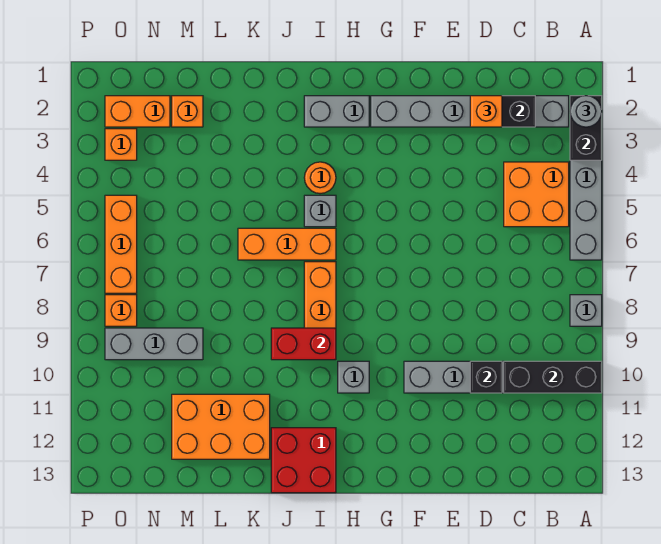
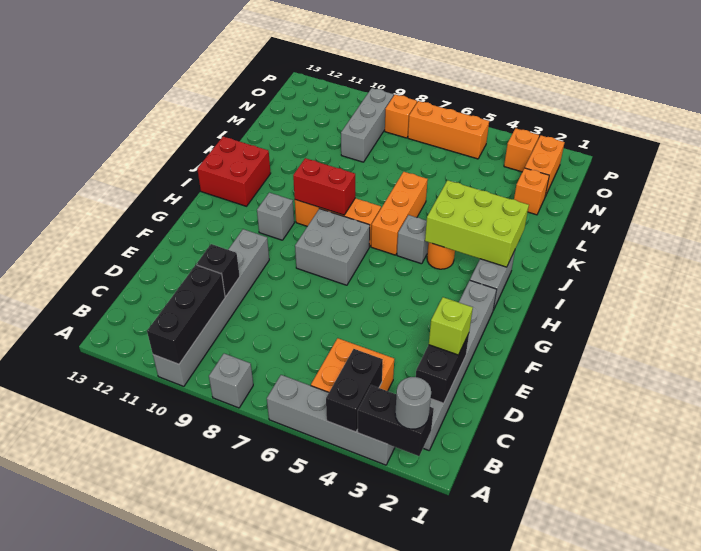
none -> black 1x2 brick [326,349,383,432]
orange 1x1 brick [470,96,502,127] -> lime 1x1 brick [429,297,473,355]
none -> grey 2x2 brick [295,209,370,285]
none -> lime 2x3 brick [425,180,529,267]
red 1x2 brick [271,328,336,360] -> red 1x2 brick turned to [293,158,355,215]
orange 2x3 brick [172,394,270,459] -> none

